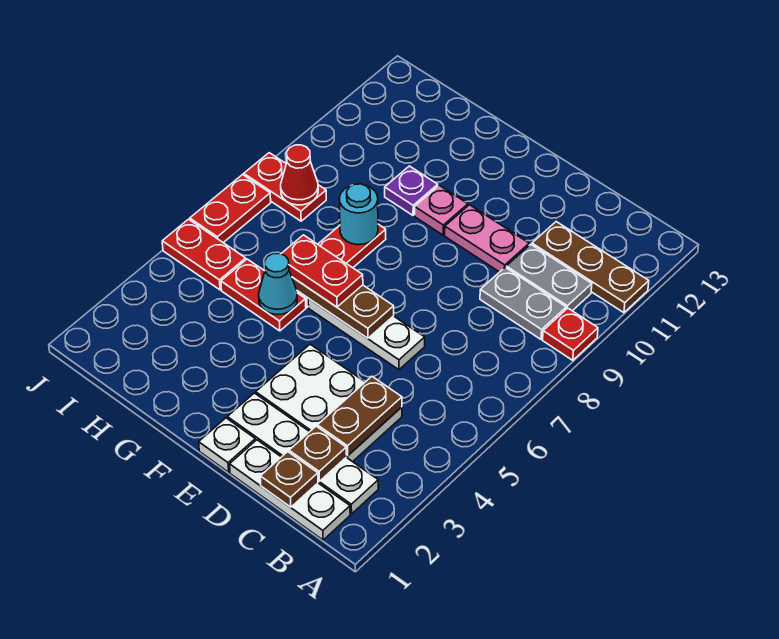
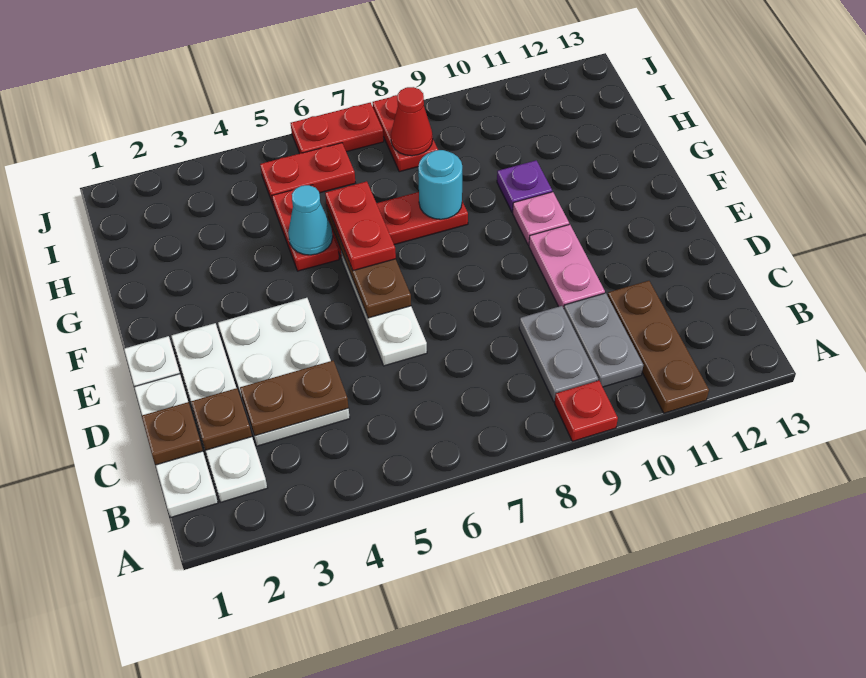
red 1x2 plate [162,219,246,290] -> red 1x2 plate turned to [260,143,355,204]

